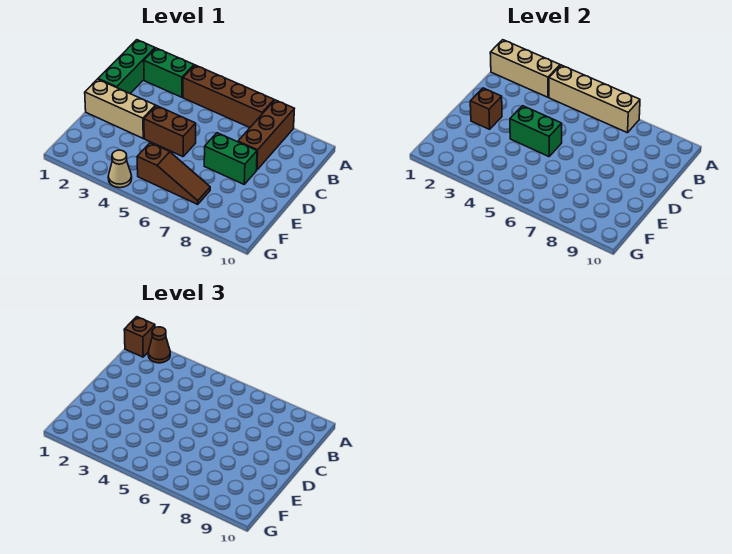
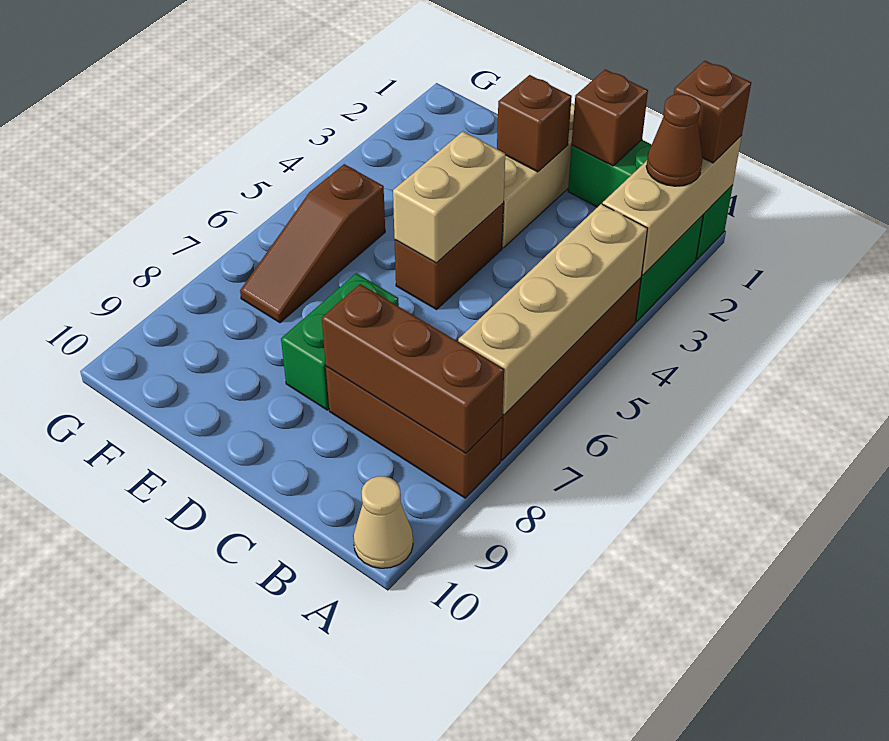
none -> brown 1x3 brick [322,284,504,453]
none -> brown 1x1 brick [572,69,648,166]
green 1x2 brick [510,106,562,157] -> tan 1x2 brick [393,131,505,263]
tan 1x1 cone [108,150,132,188] -> tan 1x1 cone moved to [353,476,413,568]

